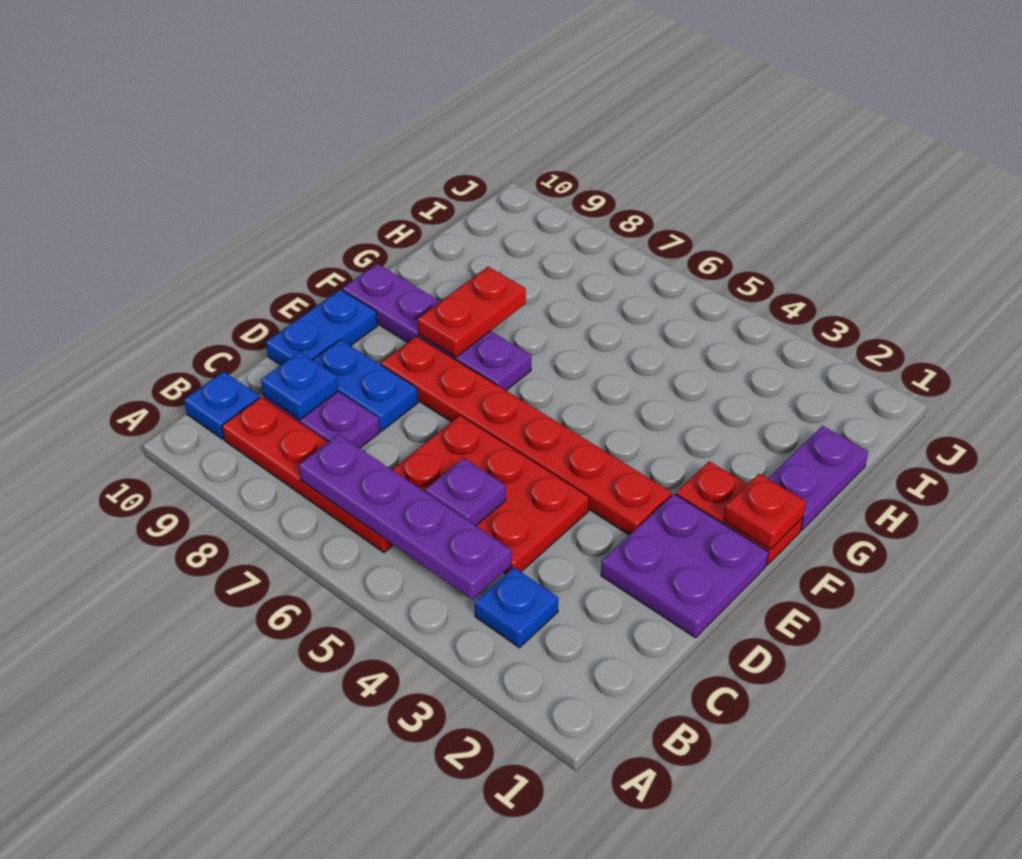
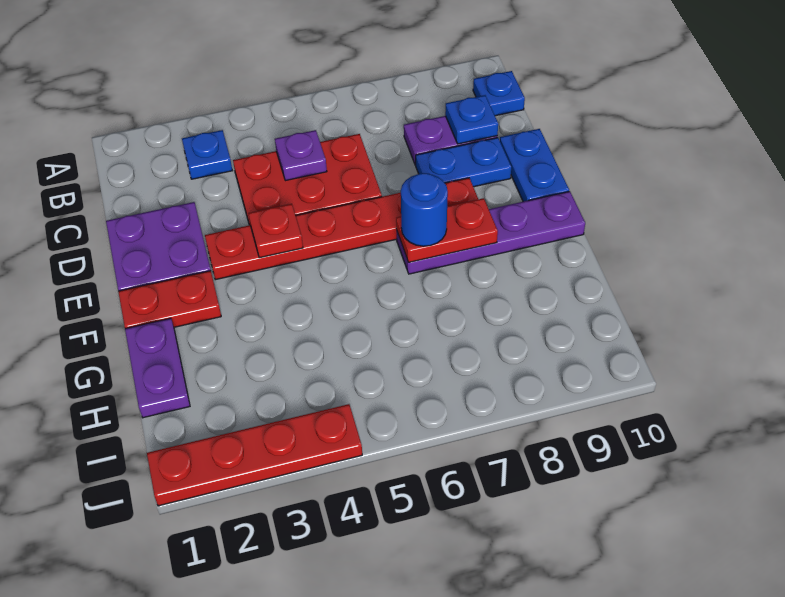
purple 1x4 plate [299,434,511,599] -> none
red 1x4 plate [222,397,393,552] -> red 1x4 plate moved to [147,404,362,506]
red 1x1 plate [724,474,806,549] -> red 1x1 plate moved to [248,204,303,258]
none -> blue 1x1 round brick [401,173,448,246]
red 1x2 plate [418,267,526,357] -> red 1x2 plate turned to [396,198,498,262]

